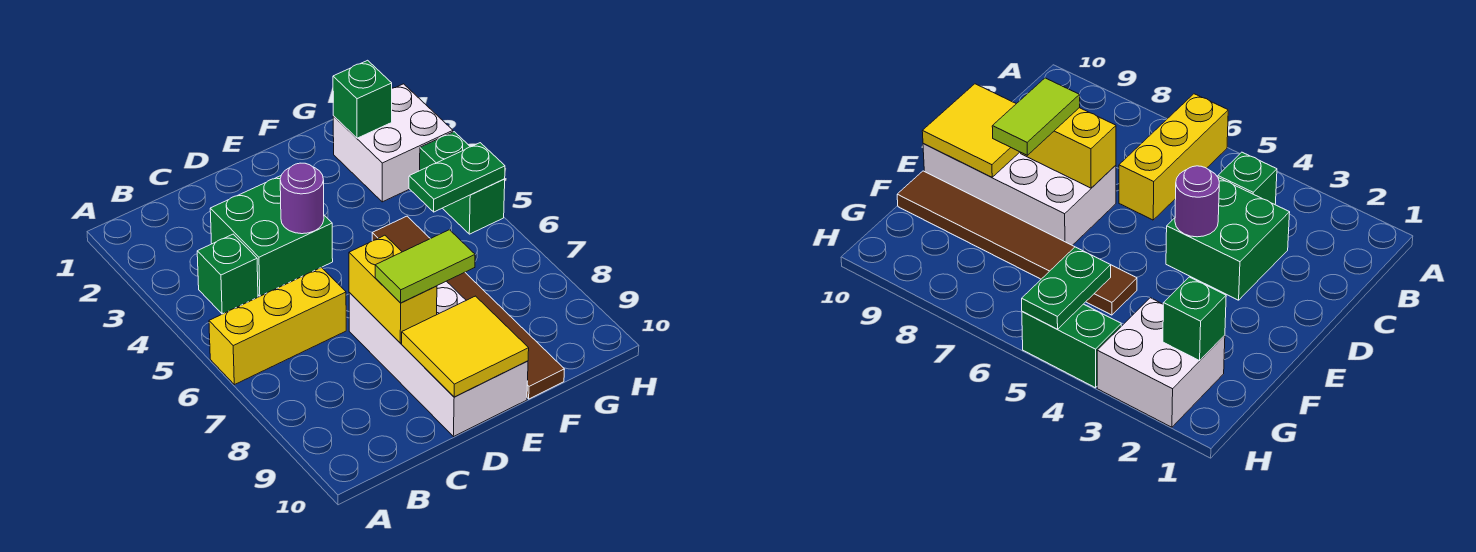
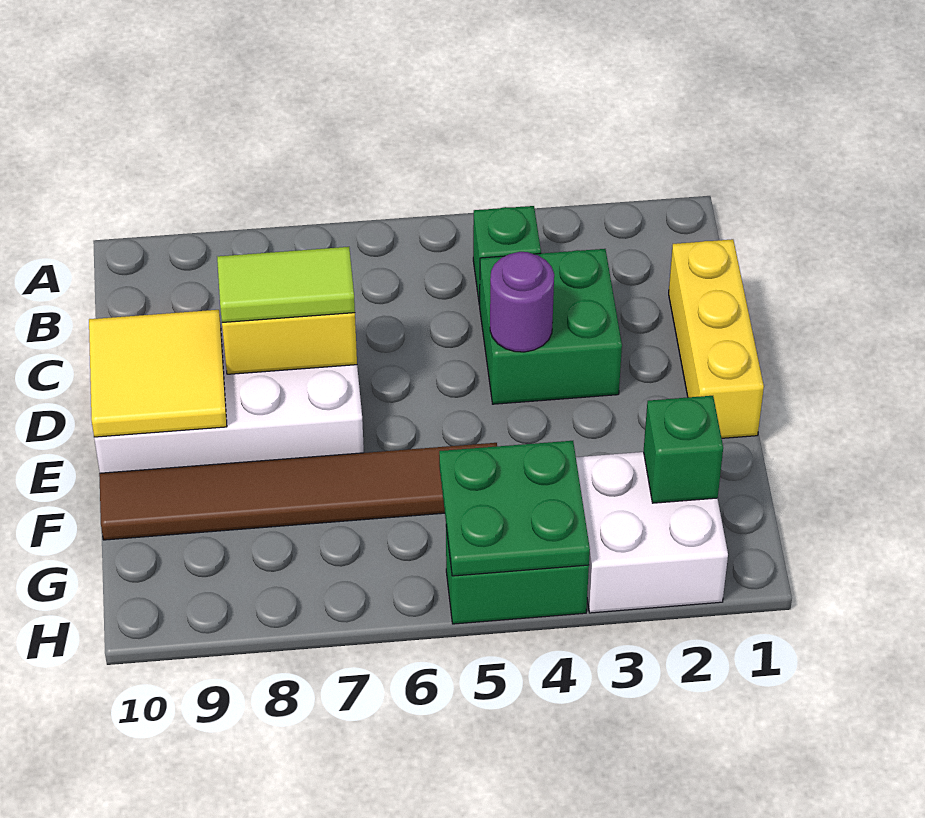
yellow 1x3 brick [209,267,346,385] -> yellow 1x3 brick moved to [669,239,764,438]
lime 1x2 tile [375,230,475,303] -> lime 1x2 tile turned to [217,247,355,322]
green 1x2 plate [409,143,505,212] -> green 2x2 plate [439,441,590,576]

